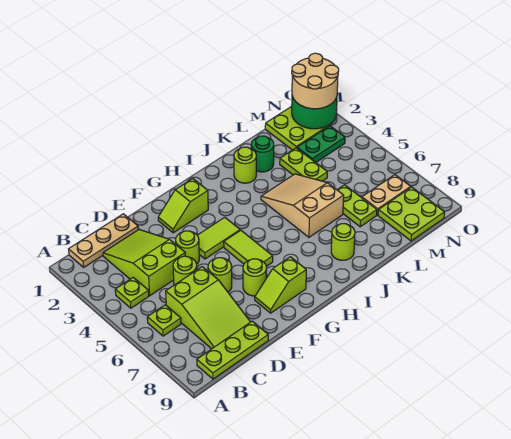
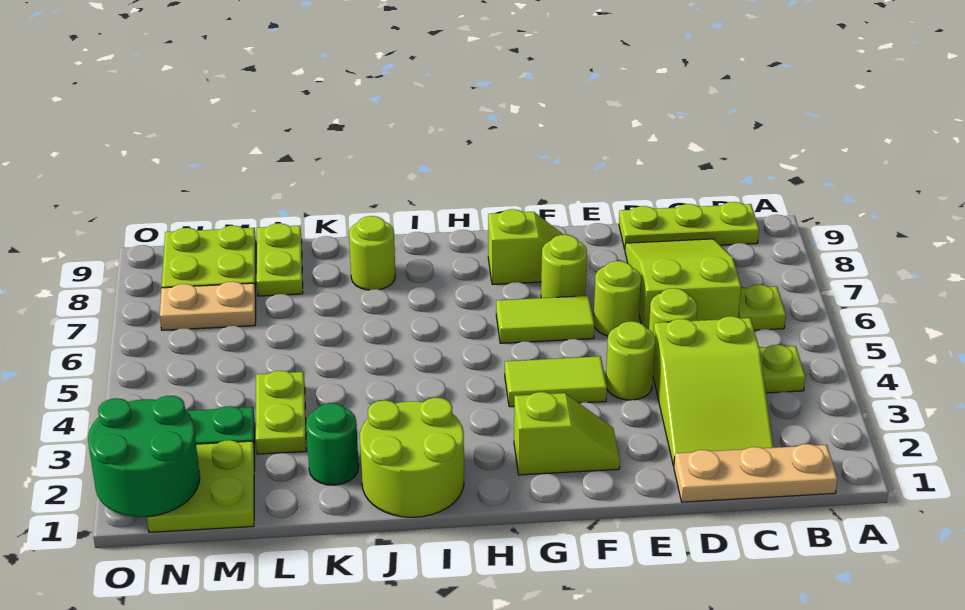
lime 1x2 tile [224,230,273,266] -> lime 1x2 tile turned to [496,296,595,343]
lime 1x1 round brick [234,147,256,183] -> lime 2x2 round brick [360,398,464,517]
tan 2x3 slope [261,174,344,237] -> none
lime 1x2 plate [337,185,377,227] -> lime 1x2 plate moved to [257,223,303,296]
tan 2x2 round brick [292,53,339,109] -> none

